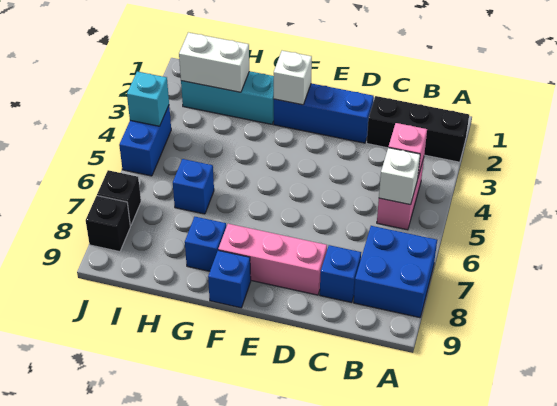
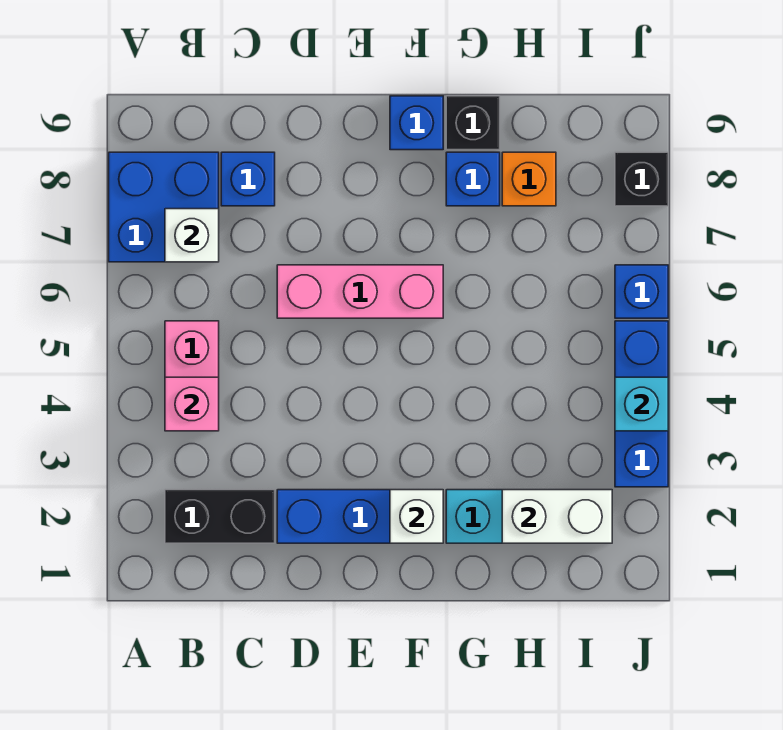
black 1x3 brick [367,96,469,162] -> black 1x2 brick [165,490,275,543]
white 1x1 brick [379,148,420,205] -> white 1x1 brick moved to [165,209,219,262]
pink 1x3 brick [218,224,327,295] -> pink 1x3 brick moved to [277,265,443,318]
blue 1x1 brick [173,159,214,214] -> blue 1x1 brick moved to [615,265,668,318]
none -> orange 1x1 brick [502,152,556,206]
blue 1x2 brick [119,106,171,176] -> blue 1x3 brick [615,321,668,487]
black 1x1 brick [97,170,141,226] -> black 1x1 brick moved to [446,96,500,150]

